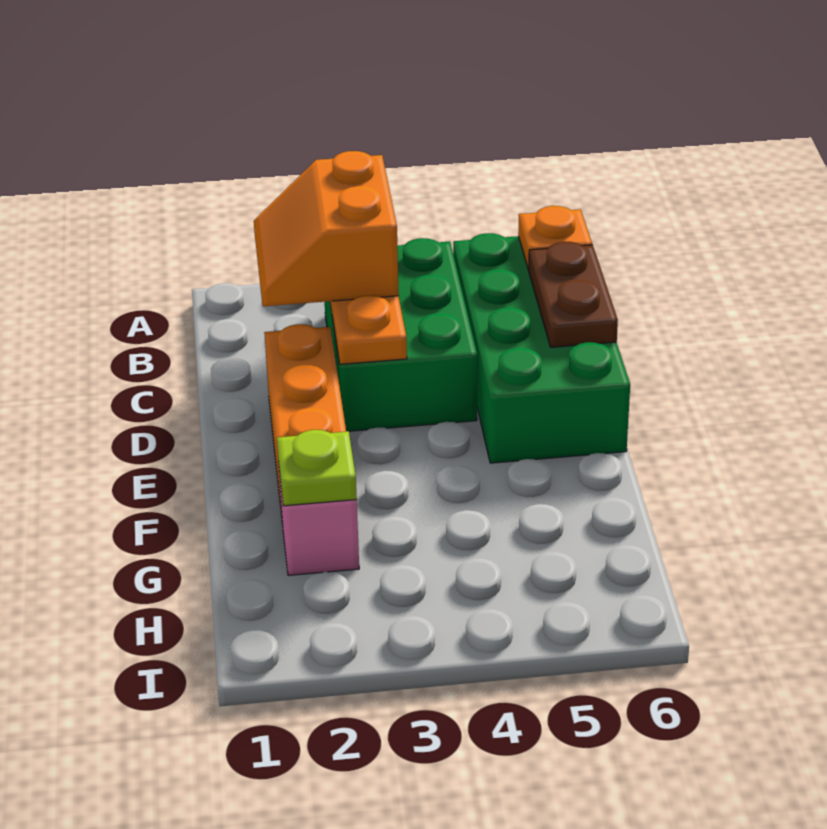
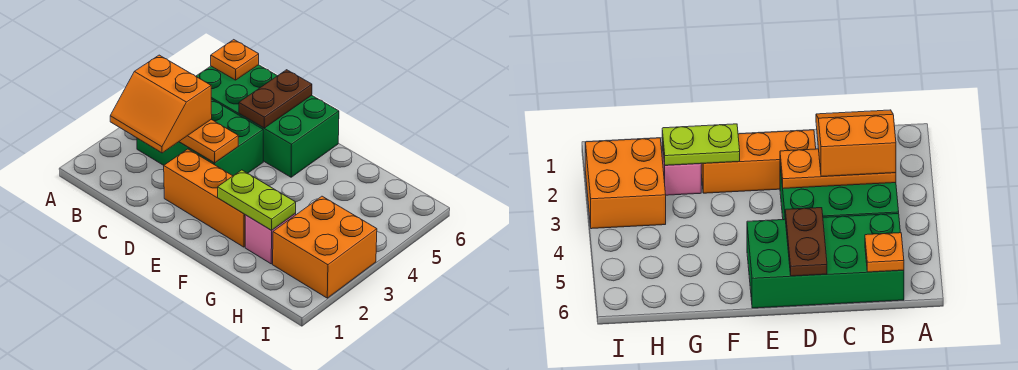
brown 1x2 plate [529,242,618,347] -> brown 1x2 plate turned to [239,70,312,128]
lime 1x1 plate [277,430,357,506] -> lime 1x2 plate [218,170,296,230]
none -> orange 2x2 brick [273,196,377,298]

